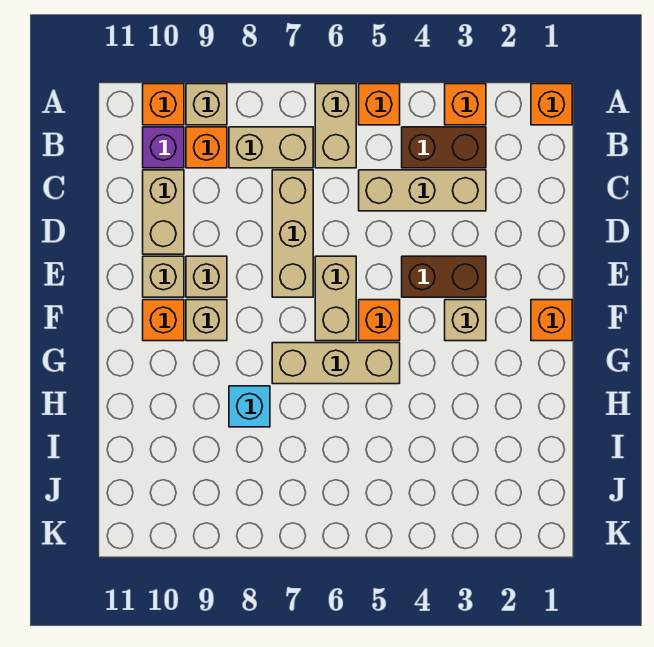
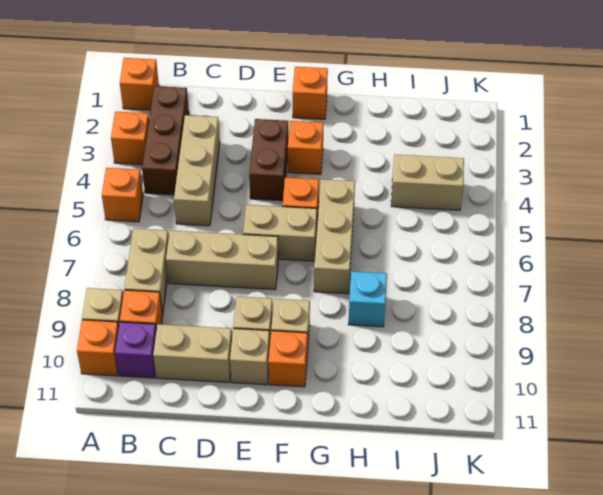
tan 1x2 brick [315,84,356,168] -> tan 1x2 brick moved to [391,155,464,210]
brown 1x2 brick [402,127,486,168] -> brown 1x3 brick [142,86,189,195]
tan 1x1 brick [445,300,486,341] -> orange 1x1 brick [288,121,323,174]

